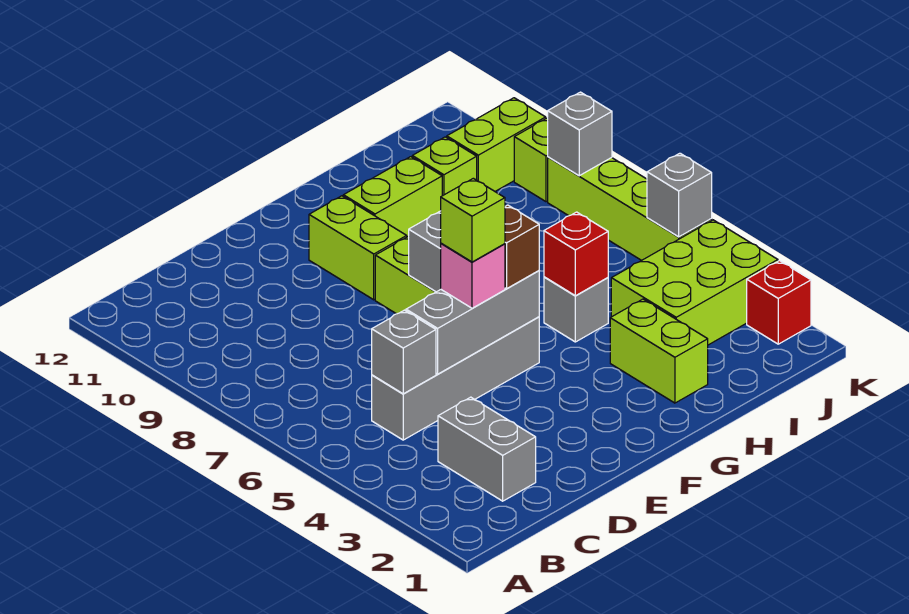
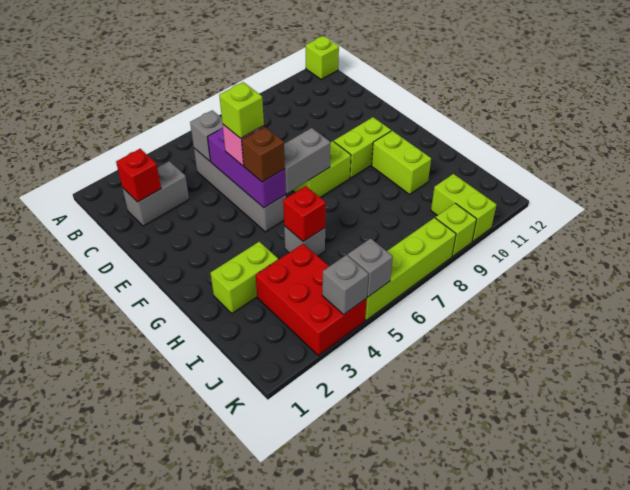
grey 1x3 brick [406,271,539,374] -> purple 1x3 brick [208,128,286,208]
lime 2x3 brick [611,220,778,345] -> red 2x3 brick [256,244,367,356]
lime 1x1 brick [412,137,477,196] -> lime 1x1 brick moved to [306,36,339,80]
red 1x1 brick [747,261,811,344] -> red 1x1 brick moved to [116,149,161,202]
grey 1x1 brick [548,92,612,176] -> grey 1x1 brick moved to [322,255,368,314]

